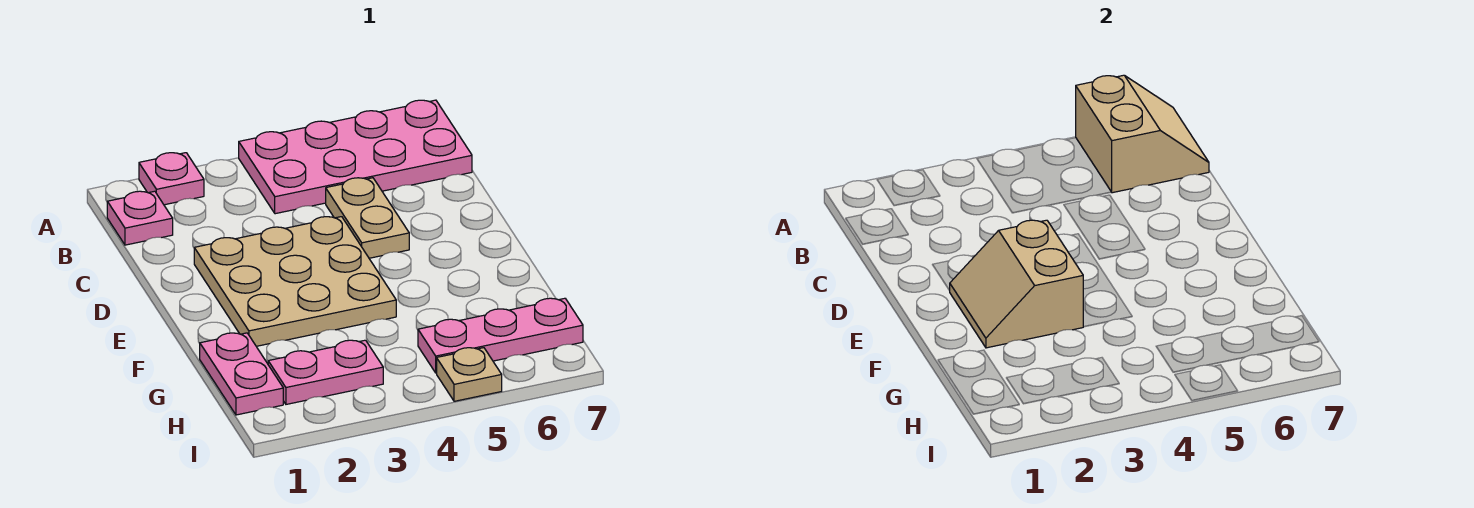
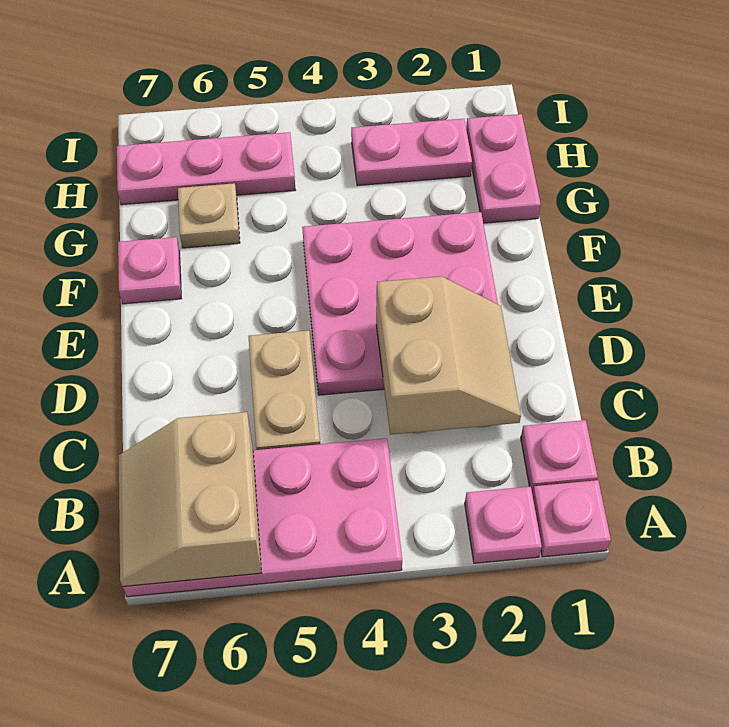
none -> pink 1x1 plate [532,480,611,557]
tan 3x3 plate [194,217,396,346] -> pink 3x3 plate [302,212,498,395]
tan 2x2 slope [950,220,1083,348] -> tan 2x2 slope moved to [376,276,521,435]
none -> pink 1x1 plate [118,237,181,304]
tan 1x1 plate [437,348,502,401] -> tan 1x1 plate moved to [178,183,240,248]

